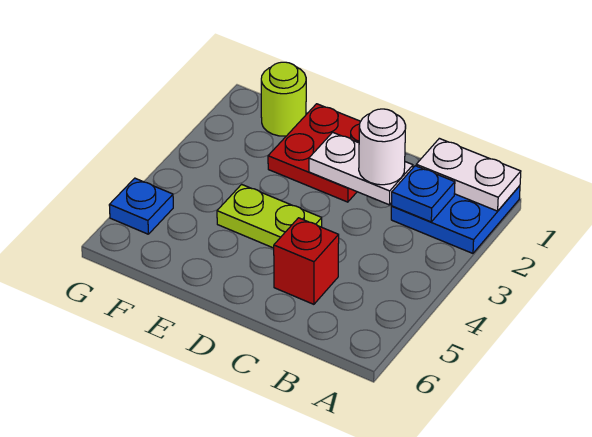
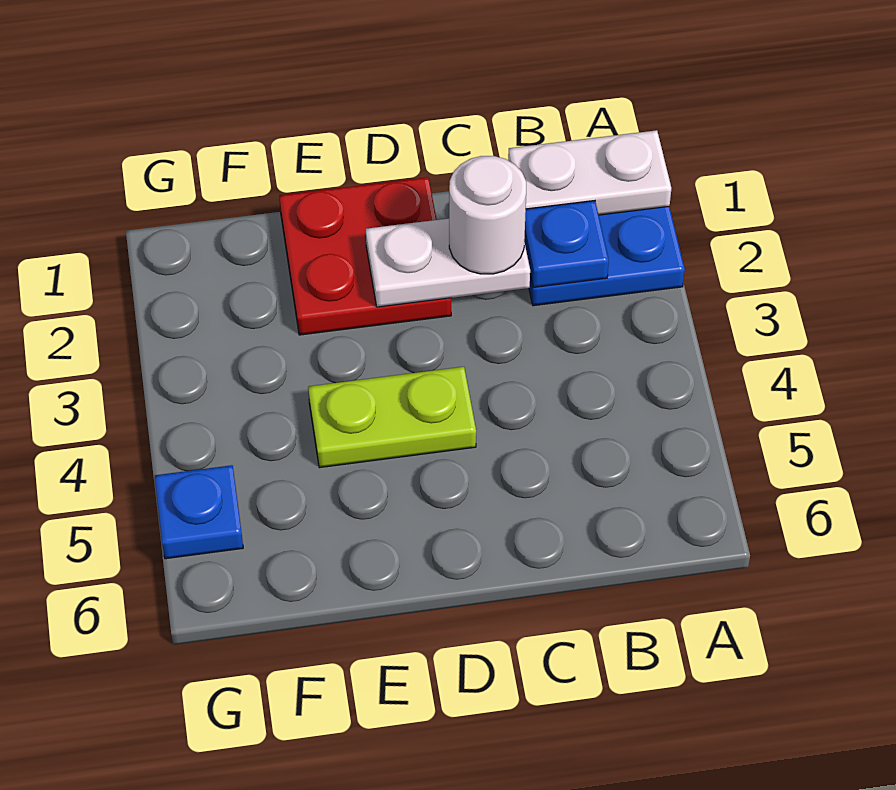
red 1x1 brick [274,218,339,304] -> none
lime 1x1 round brick [261,62,306,136] -> none

